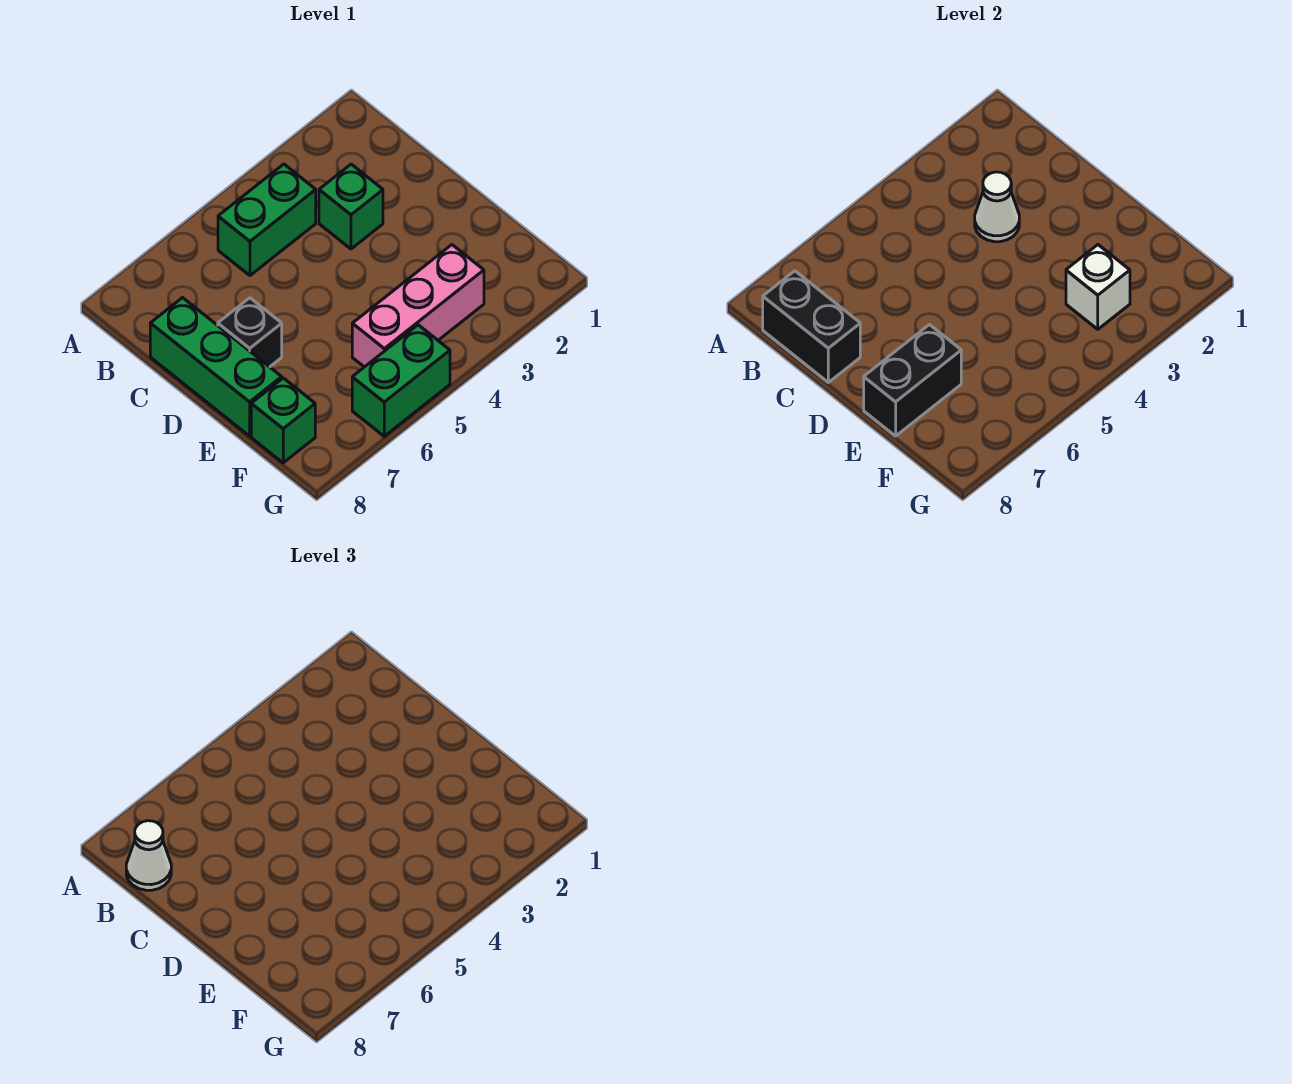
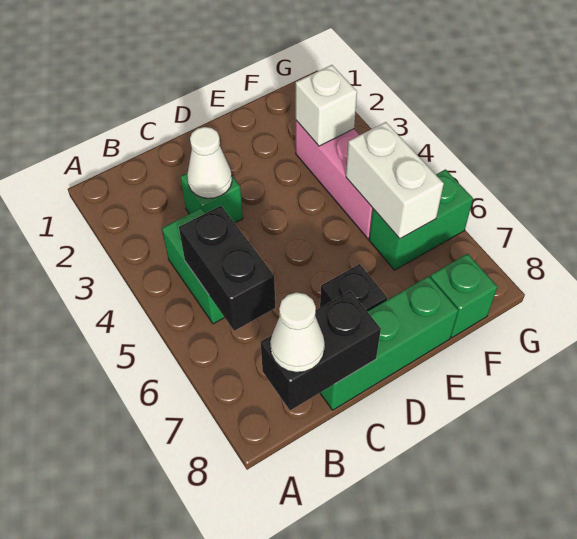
black 1x2 brick [864,325,961,436] -> black 1x2 brick moved to [179,206,275,331]
none -> white 1x2 brick [346,122,444,239]
green 1x2 brick [352,325,450,436] -> green 1x2 brick turned to [369,169,473,270]

